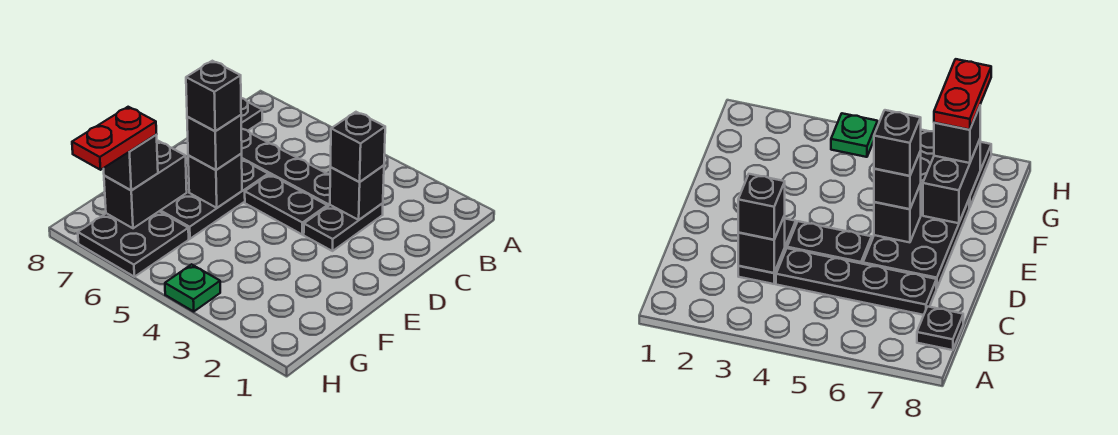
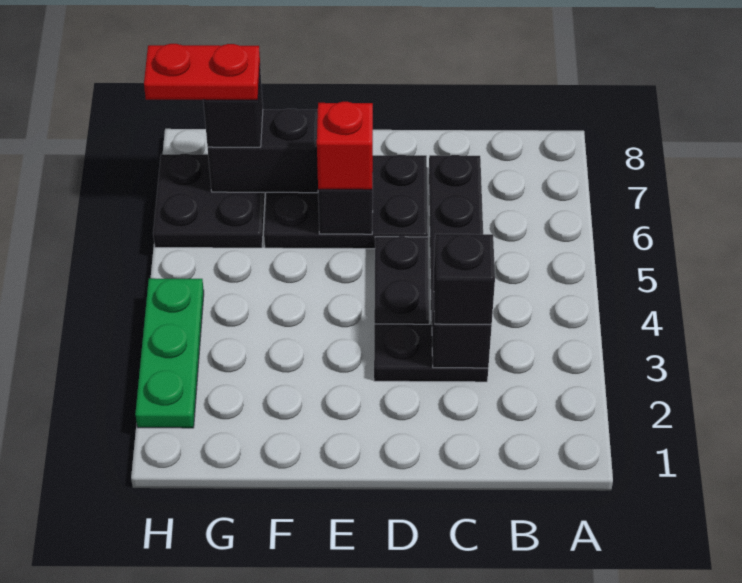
black 1x1 plate [241,98,262,131] -> none
black 1x1 brick [187,115,242,170] -> red 1x1 brick [317,102,373,190]
black 1x1 brick [186,61,241,131] -> none
green 1x1 plate [165,264,220,311] -> green 1x3 plate [135,278,204,428]

